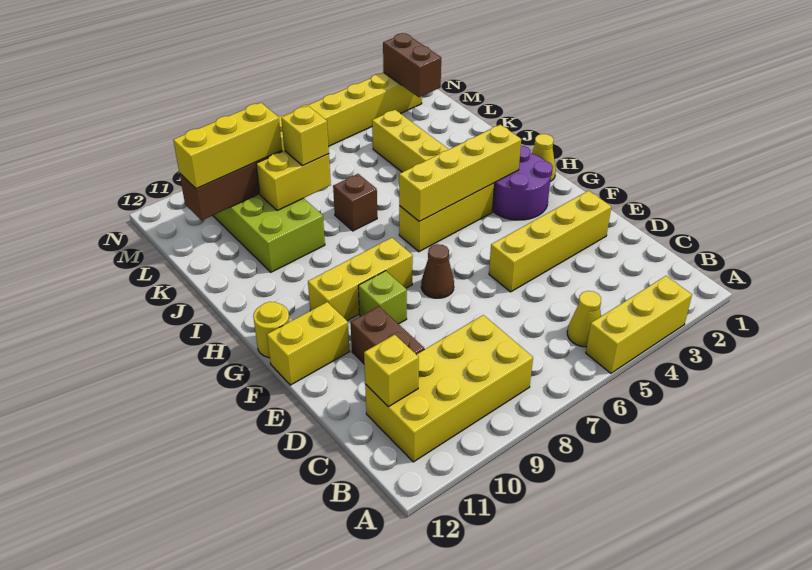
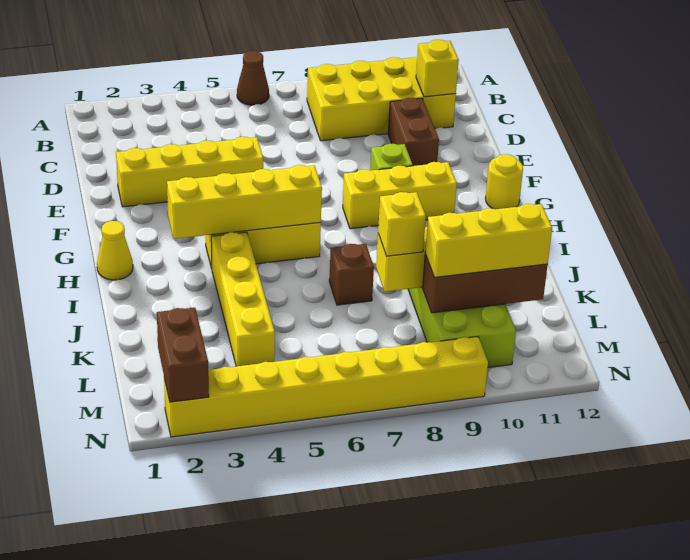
yellow 1x3 brick [586,276,692,373] -> none
yellow 1x1 cone [567,291,601,347] -> none
brown 1x1 cone [421,244,454,298] -> brown 1x1 cone moved to [237,51,269,105]
yellow 1x2 brick [267,302,350,385] -> none
purple 2x2 round brick [492,146,553,220] -> none

